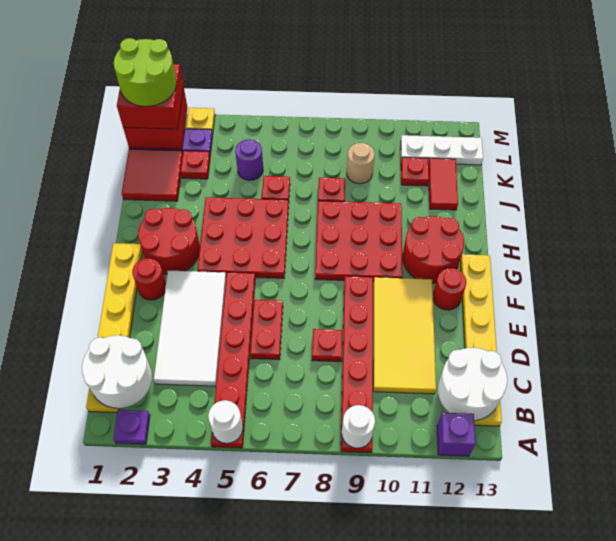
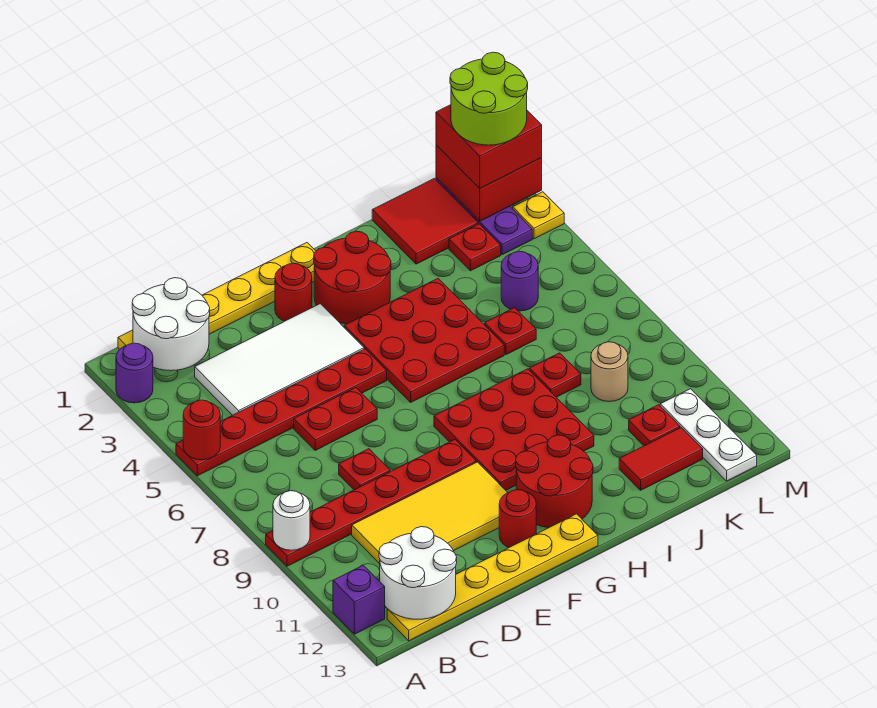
purple 1x1 plate [113,410,150,444] -> purple 1x1 round brick [116,343,153,403]
white 1x1 round brick [208,400,243,443] -> red 1x1 round brick [183,400,220,460]

